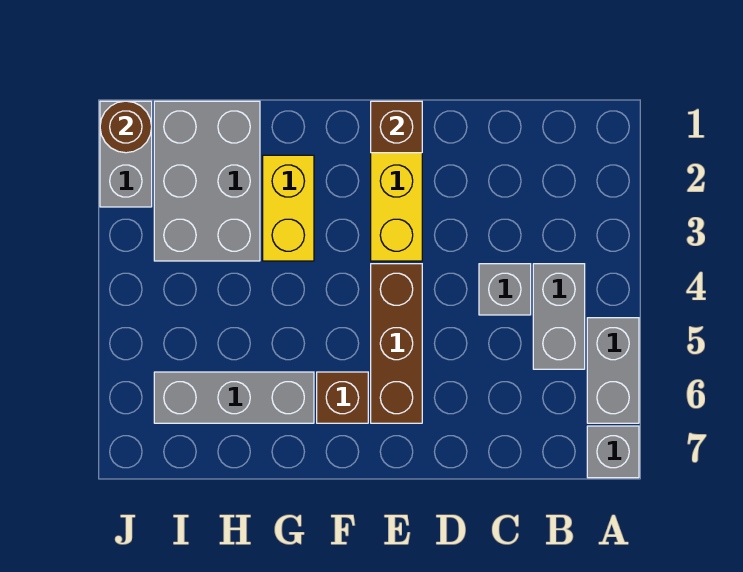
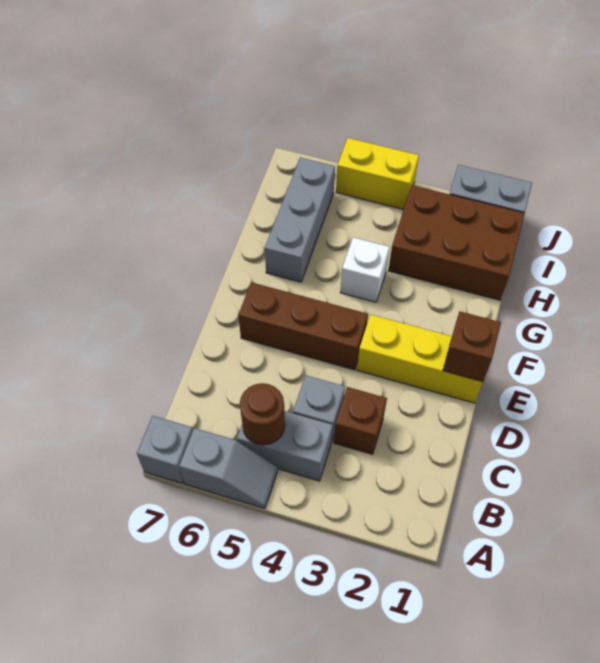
grey 1x2 brick [587,318,639,423] -> grey 1x2 slope [179,428,278,509]
brown 1x1 brick [317,372,368,423] -> brown 1x1 brick moved to [334,387,387,454]
yellow 1x2 brick [263,155,314,261] -> yellow 1x2 brick moved to [336,138,419,210]
none -> white 1x1 brick [340,237,390,302]
grey 2x3 brick [154,101,260,261] -> brown 2x3 brick [388,185,525,300]
brown 1x1 round brick [100,101,152,153] -> brown 1x1 round brick moved to [240,383,285,445]

